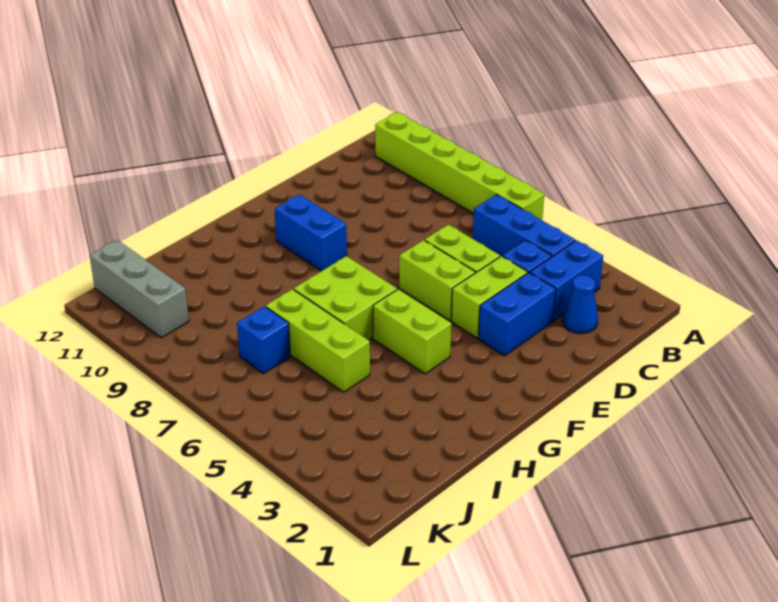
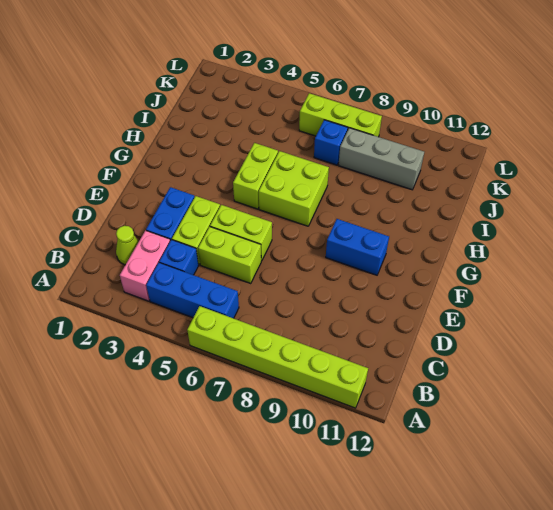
blue 1x2 brick [530,240,603,321] -> pink 1x2 brick [120,231,170,301]
blue 1x1 cone [563,275,598,333] -> lime 1x1 cone [116,226,139,265]
lime 1x2 brick [373,289,451,374] -> lime 1x2 brick turned to [233,143,278,209]
lime 1x3 brick [266,289,370,392] -> lime 1x3 brick moved to [299,93,382,137]
grey 1x3 brick [90,240,189,338] -> grey 1x3 brick moved to [338,128,424,190]

